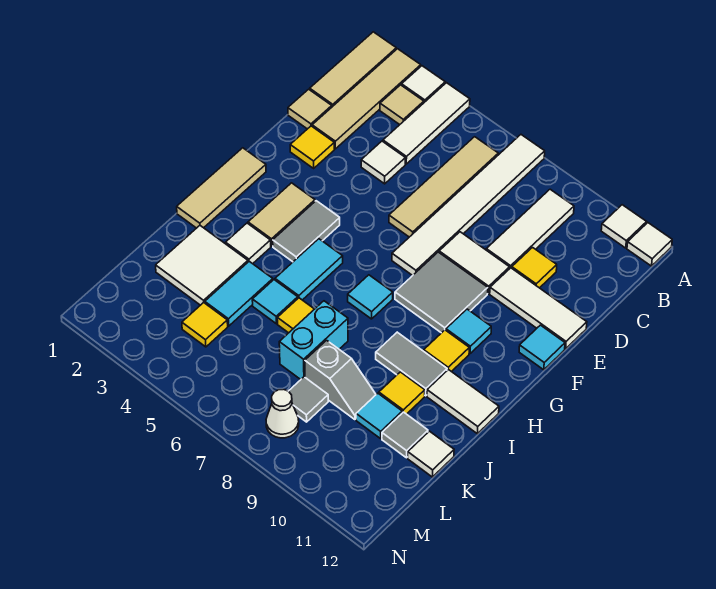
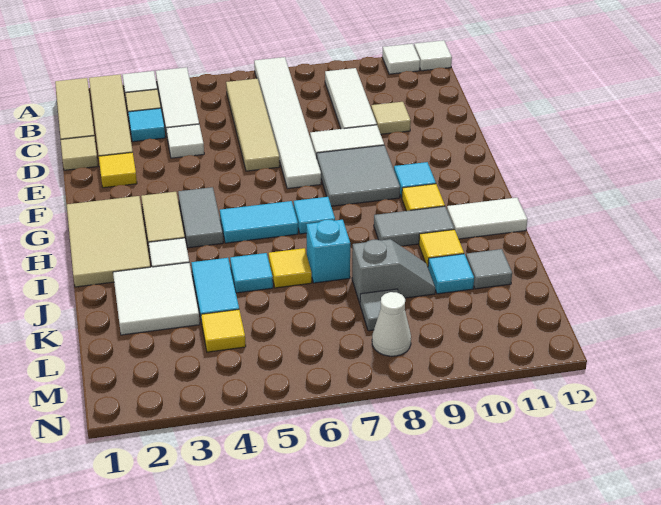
yellow 1x1 tile [512,248,557,288] -> tan 1x1 tile [371,102,411,134]
white 1x3 tile [490,268,587,349] -> none
cyan 1x1 tile [519,325,565,370] -> cyan 1x1 tile moved to [128,108,165,142]
tan 1x3 tile [177,148,266,228] -> tan 2x3 tile [67,196,150,287]
cyan 1x2 tile [275,239,343,300] -> cyan 1x2 tile turned to [220,201,298,243]
cyan 1x2 brick [279,301,348,379] -> cyan 1x1 brick [306,220,350,283]
white 1x1 tile [408,431,454,477] -> none

